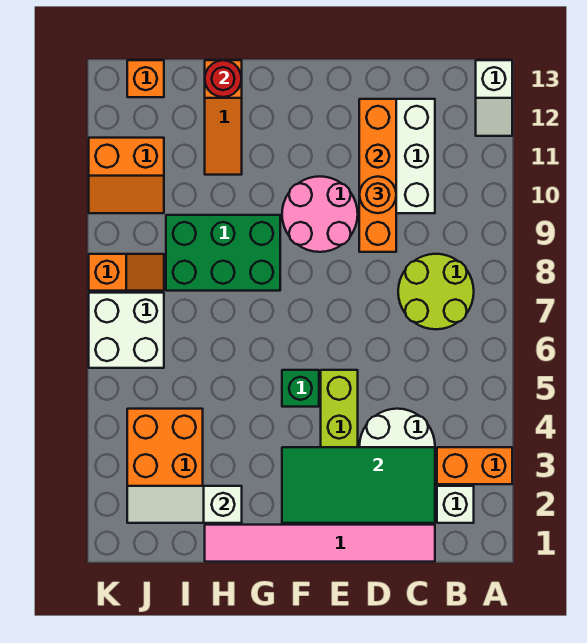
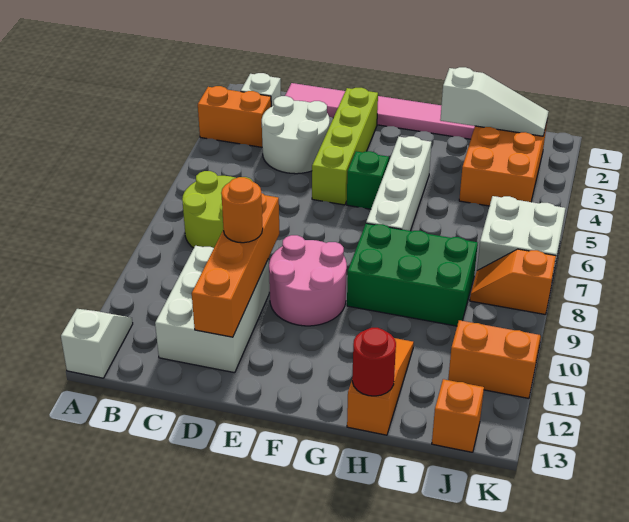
green 2x4 tile [282,447,435,523] -> none
none -> white 1x4 brick [366,136,431,231]

